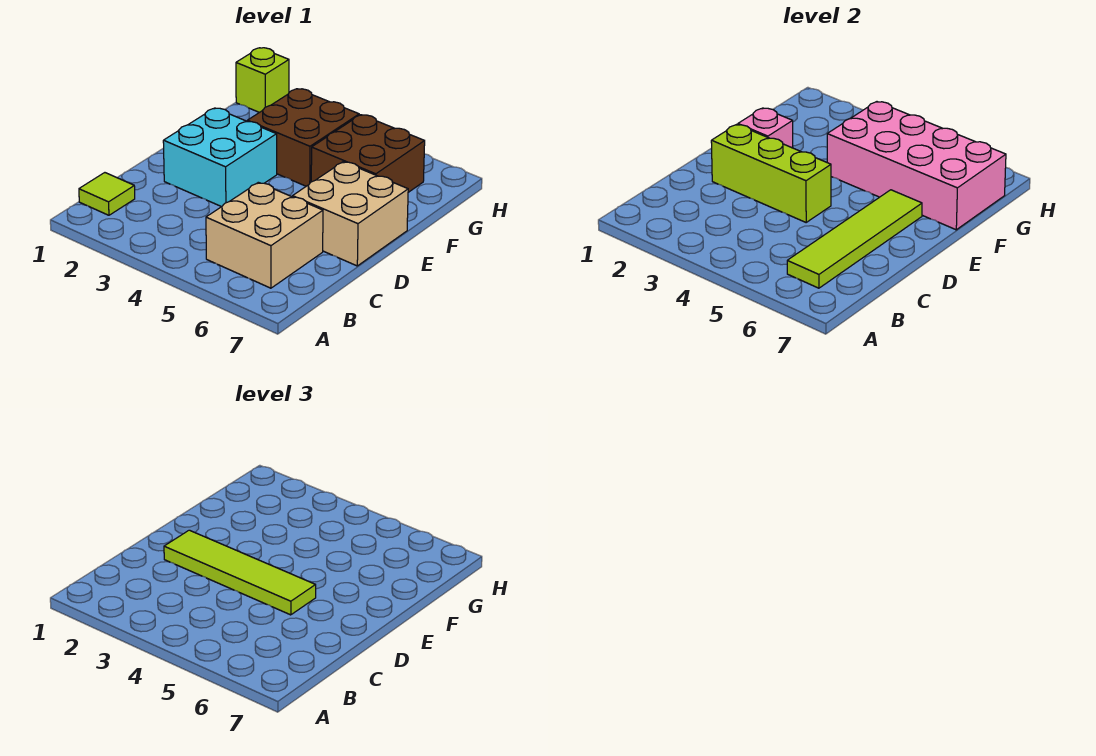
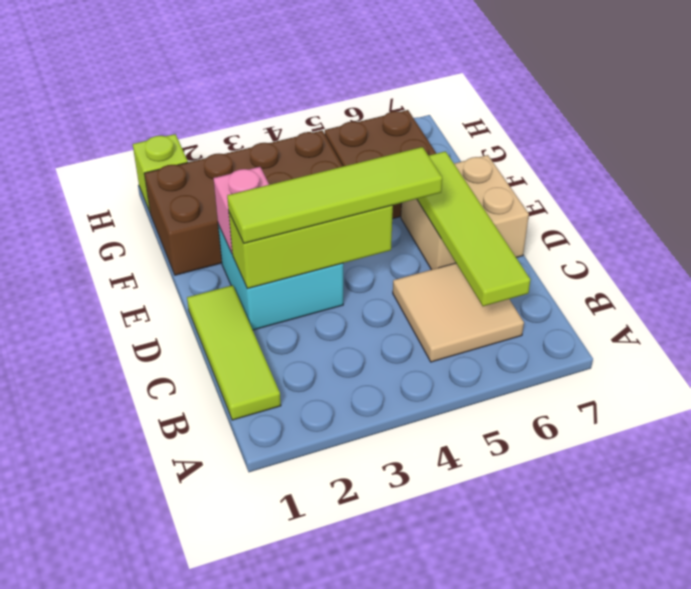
lime 1x1 tile [79,173,135,215] -> lime 1x3 tile [187,285,281,420]
tan 2x2 brick [206,182,323,288] -> tan 2x2 tile [393,263,524,362]
brown 2x2 brick [247,89,359,186] -> brown 2x4 brick [144,131,343,275]
pink 2x4 brick [827,102,1006,230] -> none

